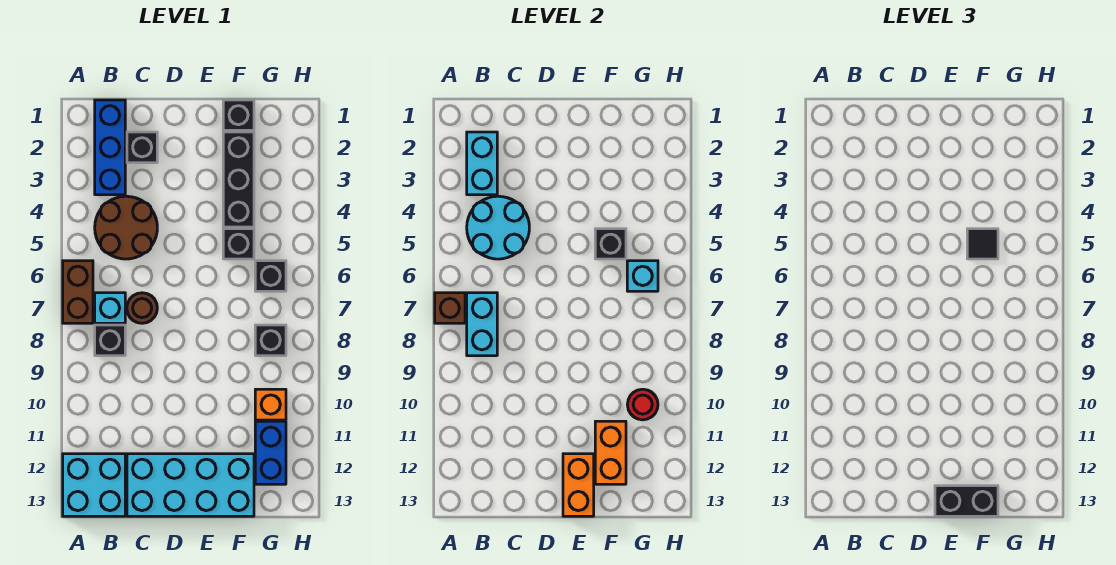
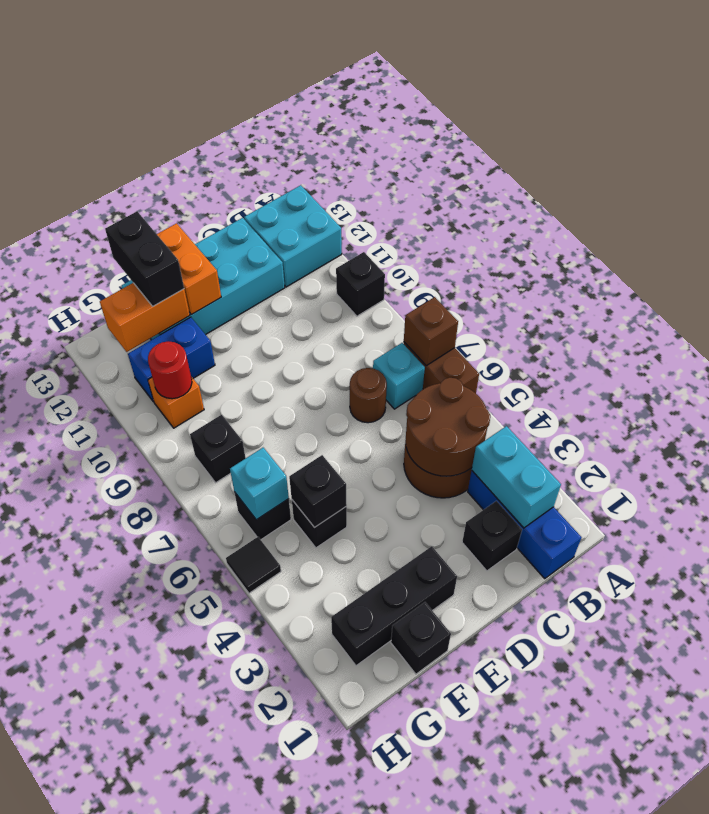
cyan 2x2 round brick [467,196,529,259] -> brown 2x2 round brick [405,378,490,476]
cyan 1x2 brick [467,293,497,356] -> none
black 1x1 brick [95,325,125,356] -> black 1x1 brick moved to [336,252,385,316]
black 1x2 brick [935,486,998,516] -> black 1x2 brick turned to [105,211,184,306]
black 1x3 brick [223,132,254,227] -> black 1x3 brick turned to [331,546,457,666]
black 1x1 tile [967,229,998,259] -> black 1x1 tile moved to [226,537,281,593]
orange 1x2 brick [595,421,626,484] -> orange 1x2 brick turned to [100,283,190,352]
blue 1x2 brick [255,421,286,484] -> blue 1x2 brick turned to [128,317,215,402]

